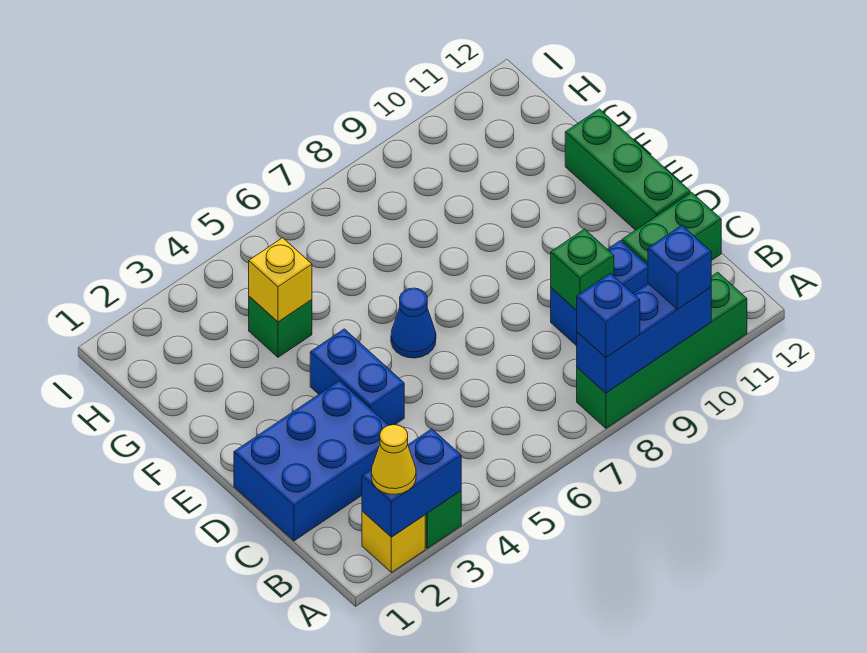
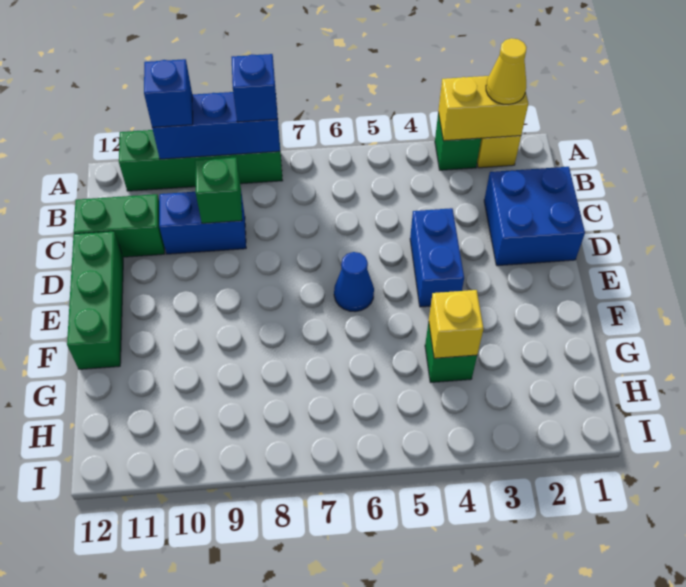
blue 1x2 brick [362,429,461,537] -> yellow 1x2 brick [438,76,528,141]
blue 2x3 brick [234,381,388,541] -> blue 2x2 brick [484,167,585,266]

